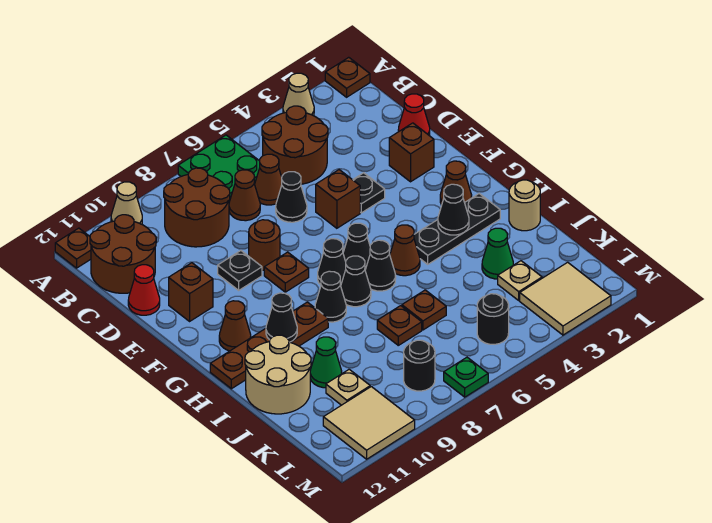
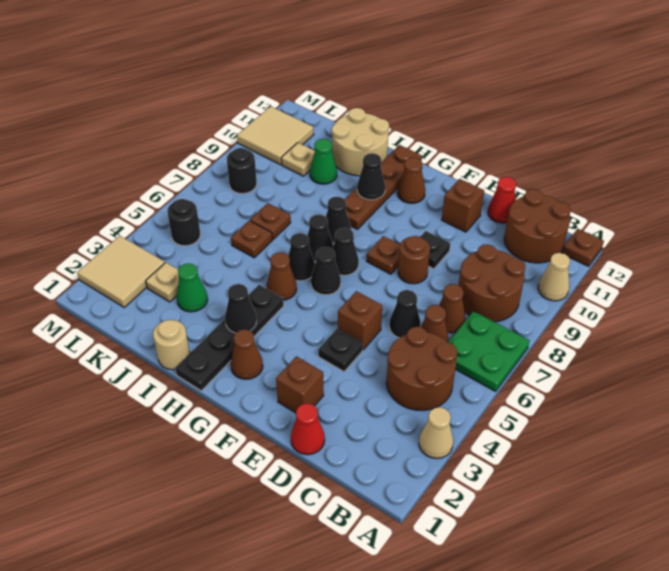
brown 1x1 plate [325,57,370,97] -> none
black 1x3 plate [414,194,500,264] -> black 1x4 plate [175,285,284,391]
green 1x1 plate [444,357,488,397] -> none

